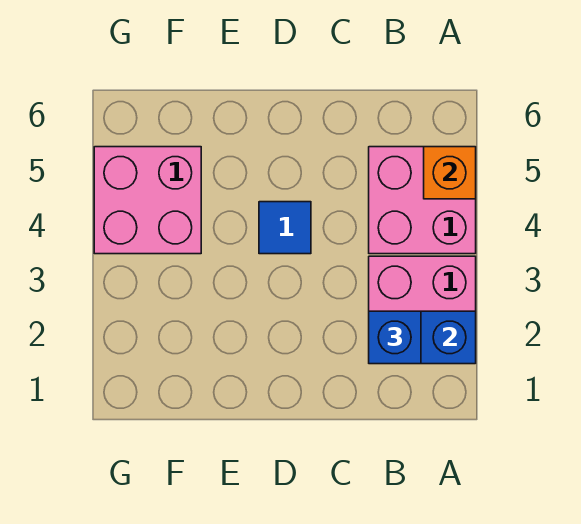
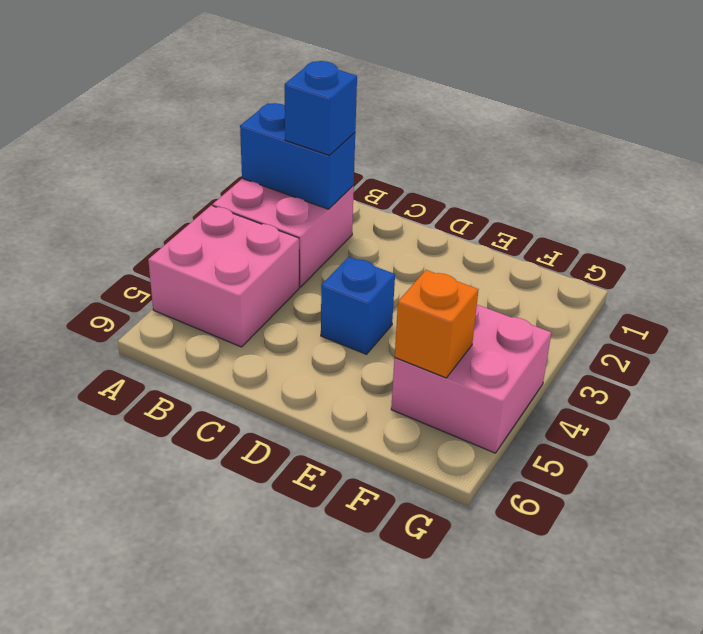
orange 1x1 brick [424,147,476,199] -> orange 1x1 brick moved to [395,270,479,378]
blue 1x1 tile [259,202,311,254] -> blue 1x1 brick [321,257,395,354]

